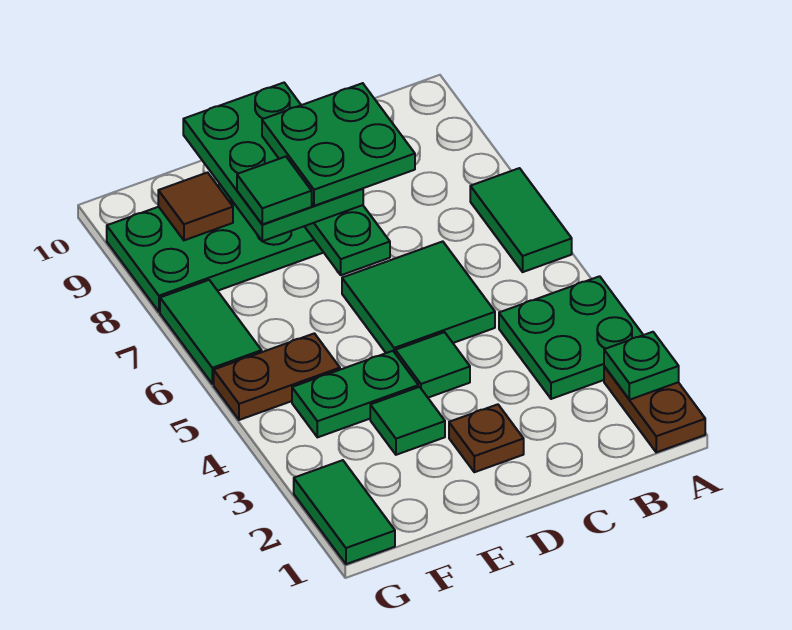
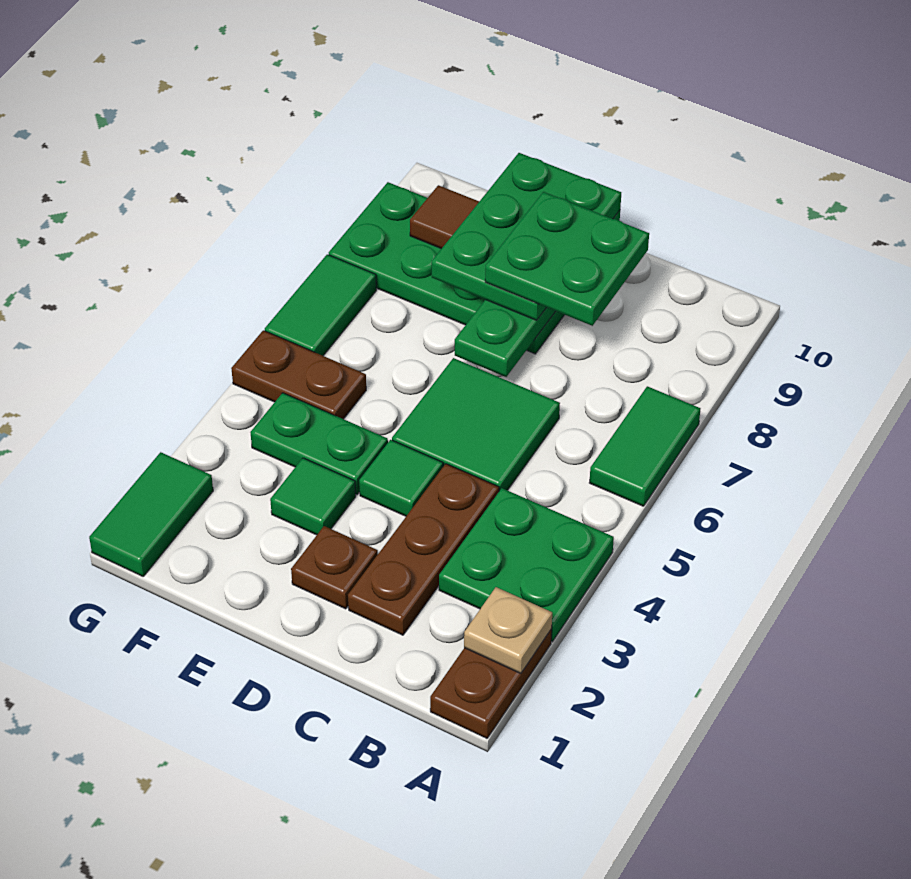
green 1x1 plate [604,332,679,400] -> tan 1x1 plate [464,587,552,674]
none -> brown 1x3 plate [348,464,499,635]
green 1x1 tile [237,157,312,224] -> none

